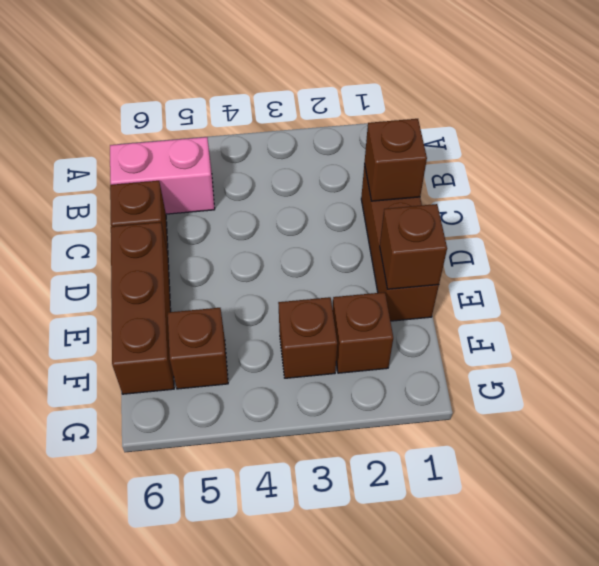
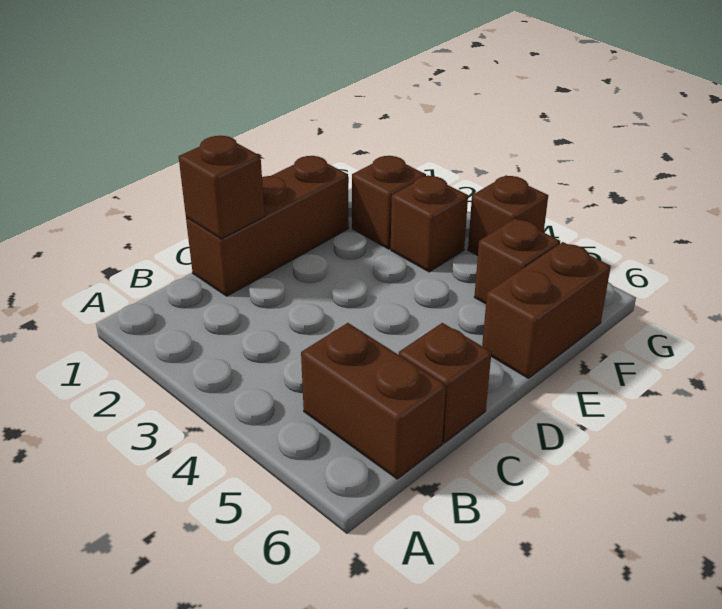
pink 1x2 brick [110,137,215,214] -> brown 1x2 brick [301,323,446,479]
brown 1x3 brick [111,222,174,394] -> brown 1x2 brick [482,242,611,378]
brown 1x1 brick [380,204,447,289] -> brown 1x1 brick moved to [468,175,548,255]

